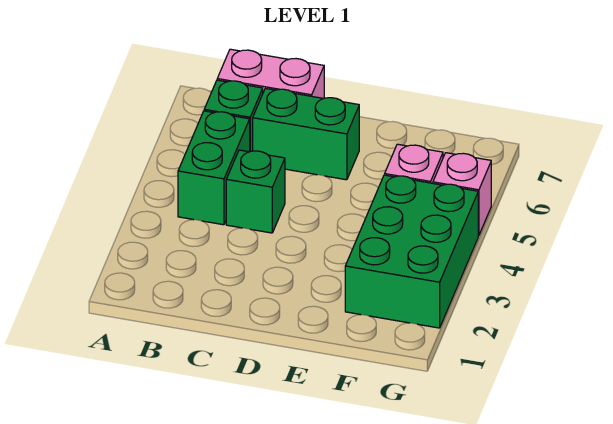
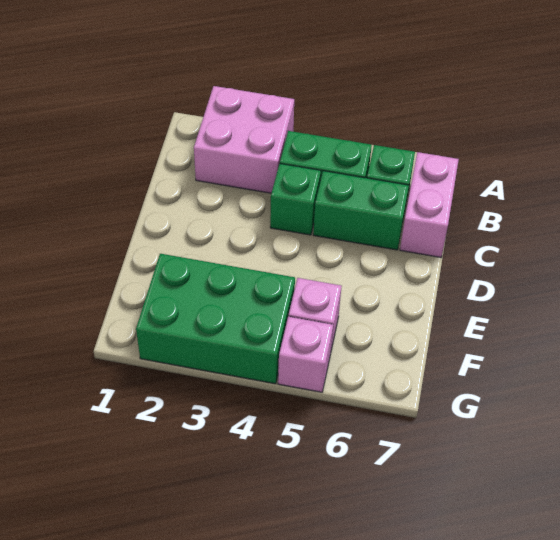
none -> pink 2x2 brick [194,86,294,193]
green 1x2 brick [253,88,359,180] -> green 1x2 brick turned to [313,171,409,250]

